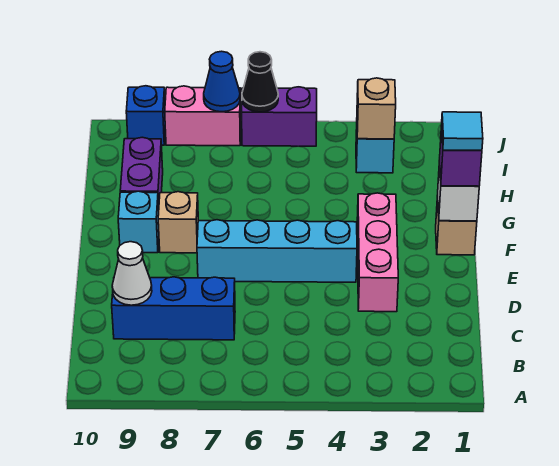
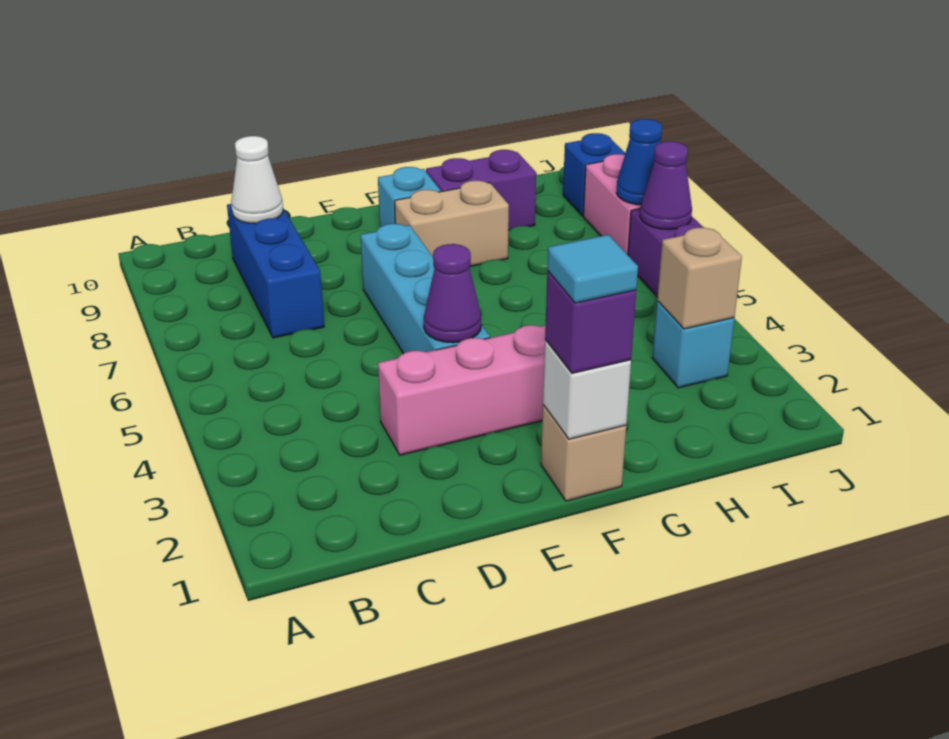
none -> purple 1x1 cone [424,244,481,343]
tan 1x1 brick [158,192,198,253] -> tan 1x2 brick [395,181,509,266]
black 1x1 cone [242,52,278,112] -> purple 1x1 cone [640,141,692,230]

